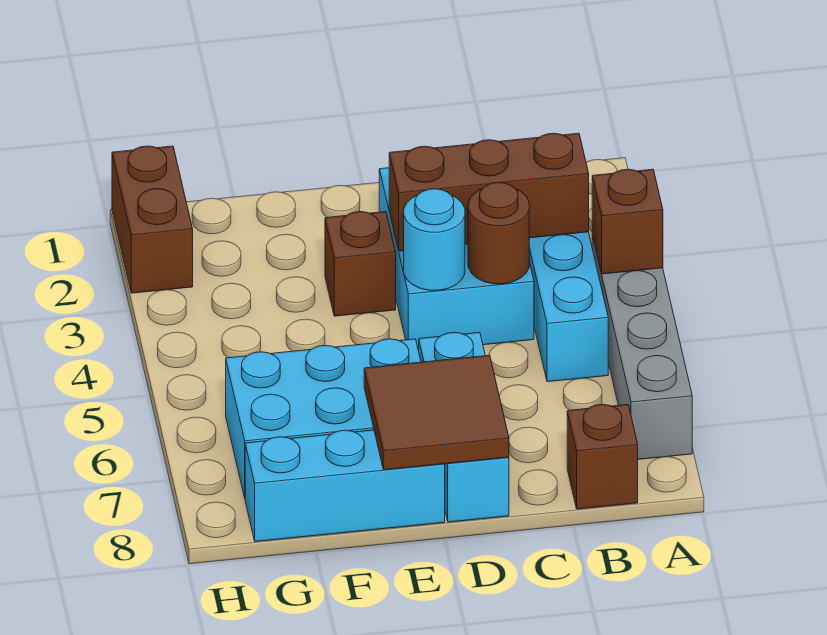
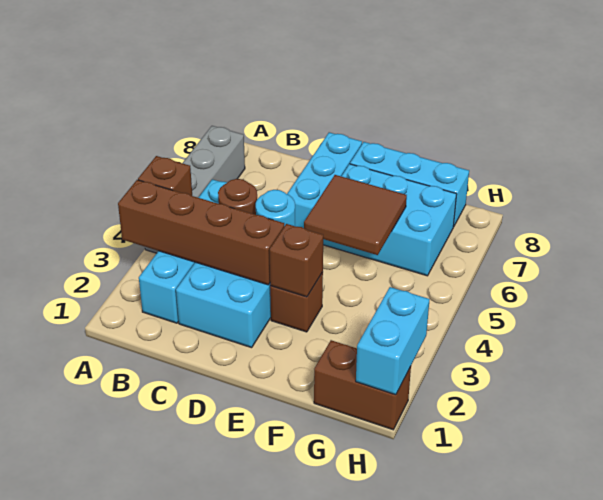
brown 1x3 brick [389,133,589,251] -> brown 1x4 brick [118,180,284,285]
brown 1x1 brick [567,404,638,509] -> brown 1x1 brick moved to [270,224,323,297]
brown 2x2 tile [364,355,509,470] -> brown 2x2 tile moved to [304,175,407,255]
brown 1x2 brick [112,146,193,293] -> brown 1x2 brick turned to [314,340,411,430]
none -> cyan 1x2 brick [356,287,430,395]

